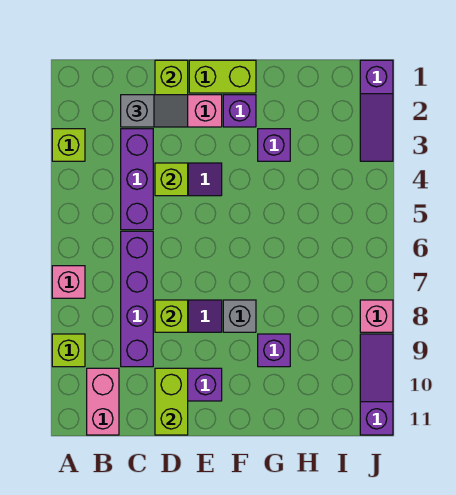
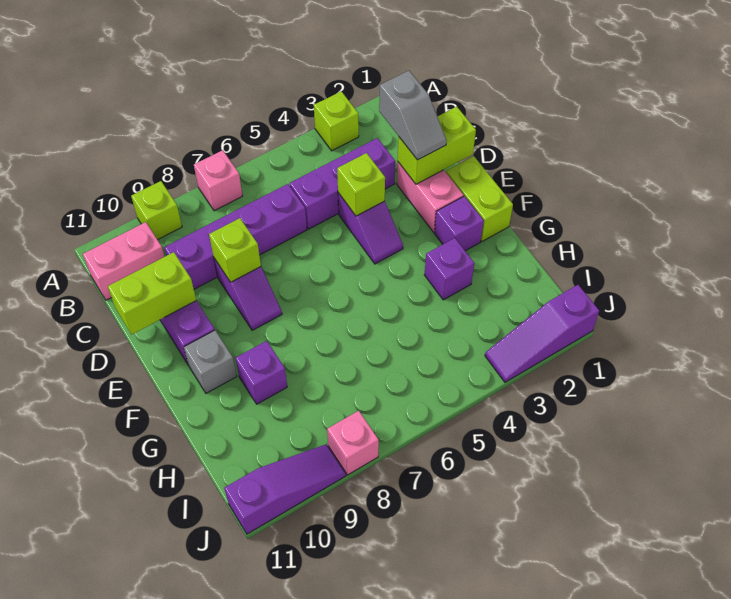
grey 1x1 brick [223,300,256,332] -> grey 1x1 brick moved to [184,330,237,393]

